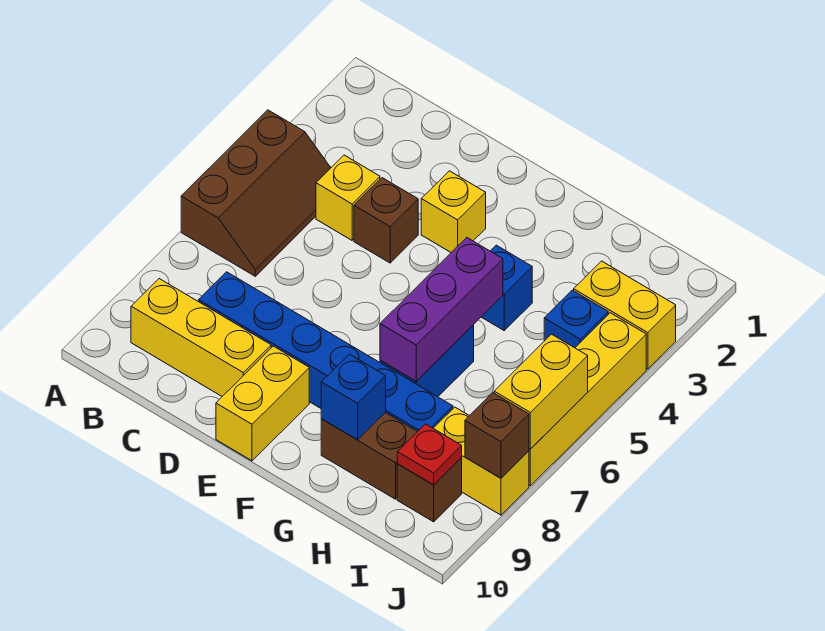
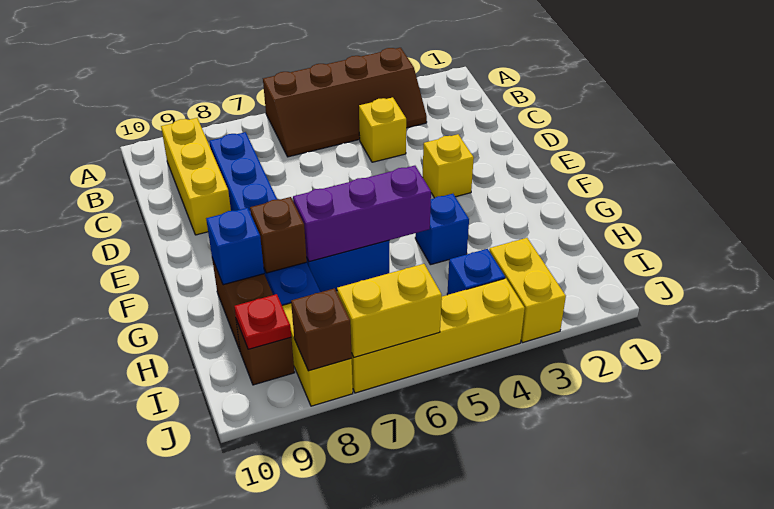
brown 2x3 slope [181,110,331,276] -> brown 2x4 slope [263,48,427,157]
brown 1x1 brick [354,178,418,263] -> brown 1x1 brick moved to [250,197,307,273]
yellow 1x2 brick [216,346,309,461] -> none

